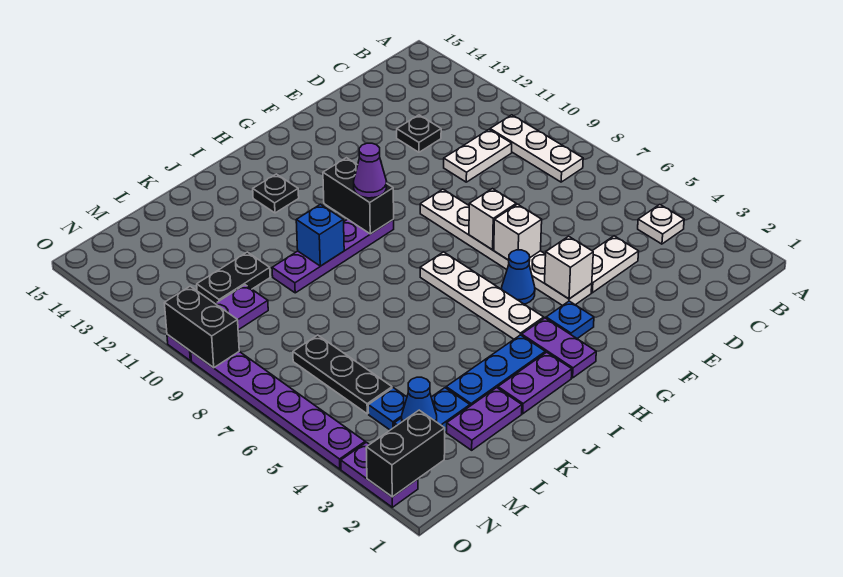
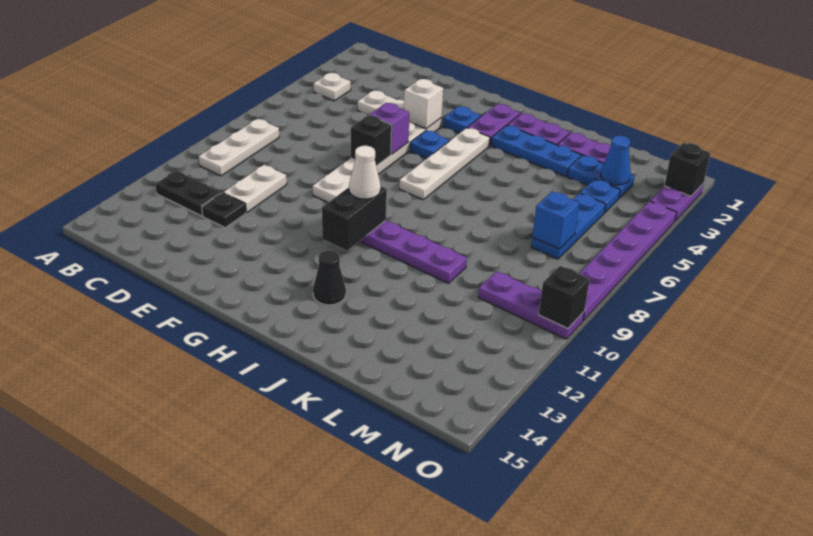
white 1x2 plate [444,130,512,182] -> white 1x2 plate turned to [224,165,287,213]
white 1x1 brick [494,204,542,260] -> purple 1x1 brick [369,103,409,154]
white 1x1 brick [469,189,516,250] -> black 1x1 brick [351,115,392,166]
blue 1x1 cone [502,250,535,304] -> blue 1x1 plate [410,130,449,159]
purple 1x1 cone [354,143,386,198] -> white 1x1 cone [349,146,381,199]
black 1x1 plate [253,174,299,213] -> black 1x1 cone [313,250,346,305]
blue 1x1 brick [296,204,344,266] -> blue 1x1 brick moved to [532,191,579,249]
black 1x2 plate [197,252,270,303] -> black 1x2 plate moved to [155,171,221,216]
black 1x3 plate [293,335,392,414] -> blue 1x3 plate [531,193,606,259]
black 1x2 brick [366,410,445,497] -> black 1x1 brick [664,143,710,196]
black 1x2 brick [165,286,239,368] -> black 1x1 brick [539,266,590,329]

